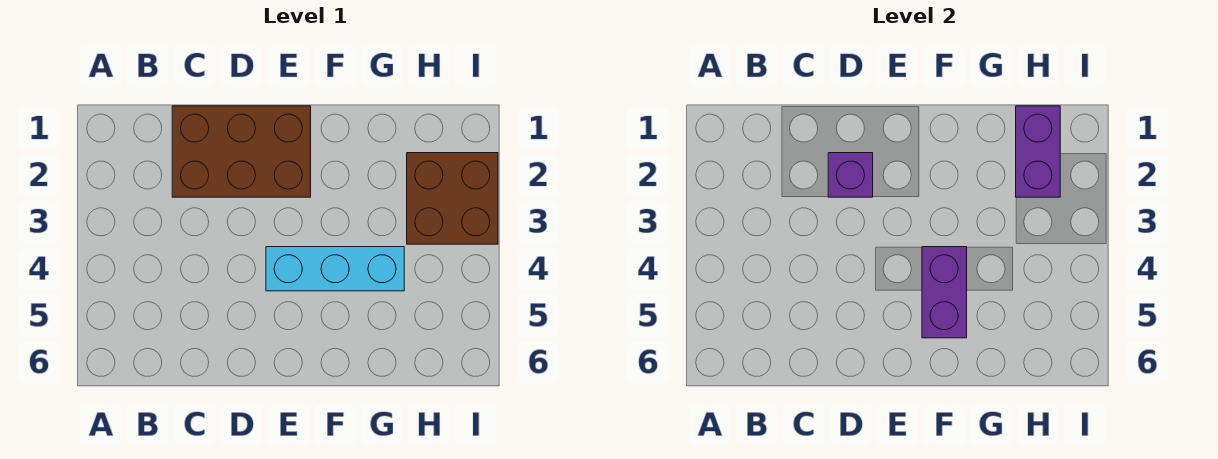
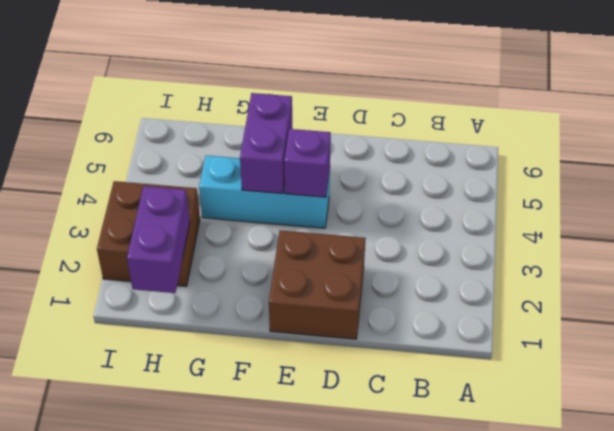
brown 2x3 brick [172,106,311,197] -> brown 2x2 brick [269,230,366,339]
purple 1x1 brick [828,153,873,197] -> purple 1x1 brick moved to [284,129,331,197]

